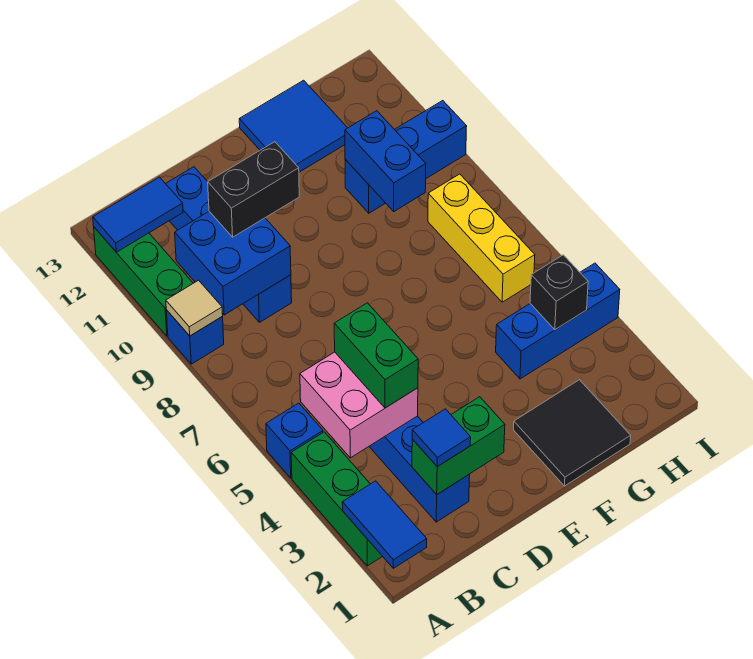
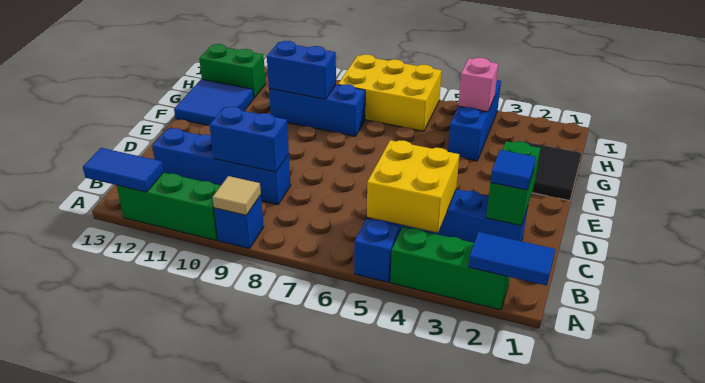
blue 1x2 tile [93,177,183,252] -> blue 1x2 tile turned to [83,148,163,192]
pink 2x2 brick [300,352,418,458] -> yellow 2x2 brick [367,140,459,233]
blue 2x2 brick [175,212,291,315] -> blue 1x2 brick [210,107,289,172]
green 1x2 brick [334,303,418,408] -> green 1x2 brick moved to [199,44,266,98]
black 1x2 brick [208,142,299,237] -> none
blue 1x3 brick [345,101,467,213] -> blue 1x3 brick turned to [269,84,365,136]
black 1x1 brick [530,255,588,330] -> pink 1x1 brick [458,58,498,112]
yellow 1x3 brick [428,174,535,302] -> yellow 2x3 brick [338,54,442,131]

